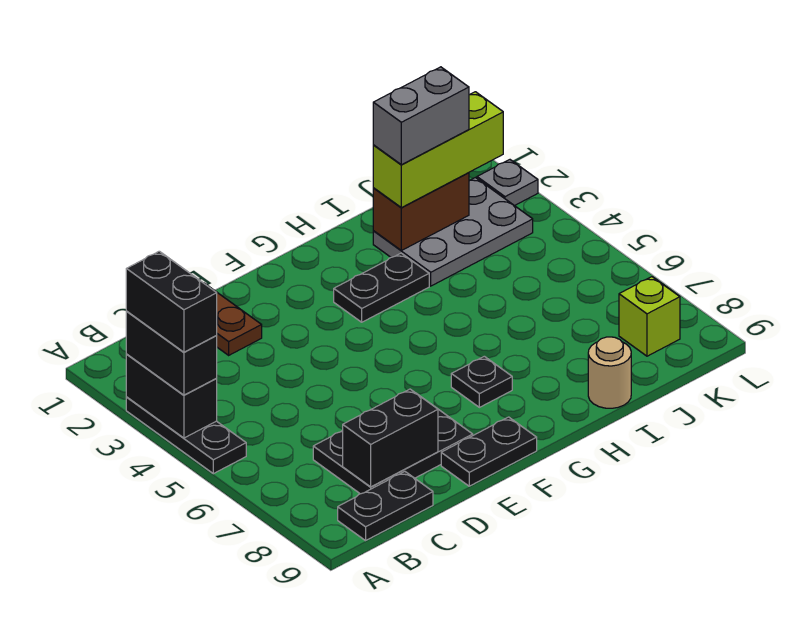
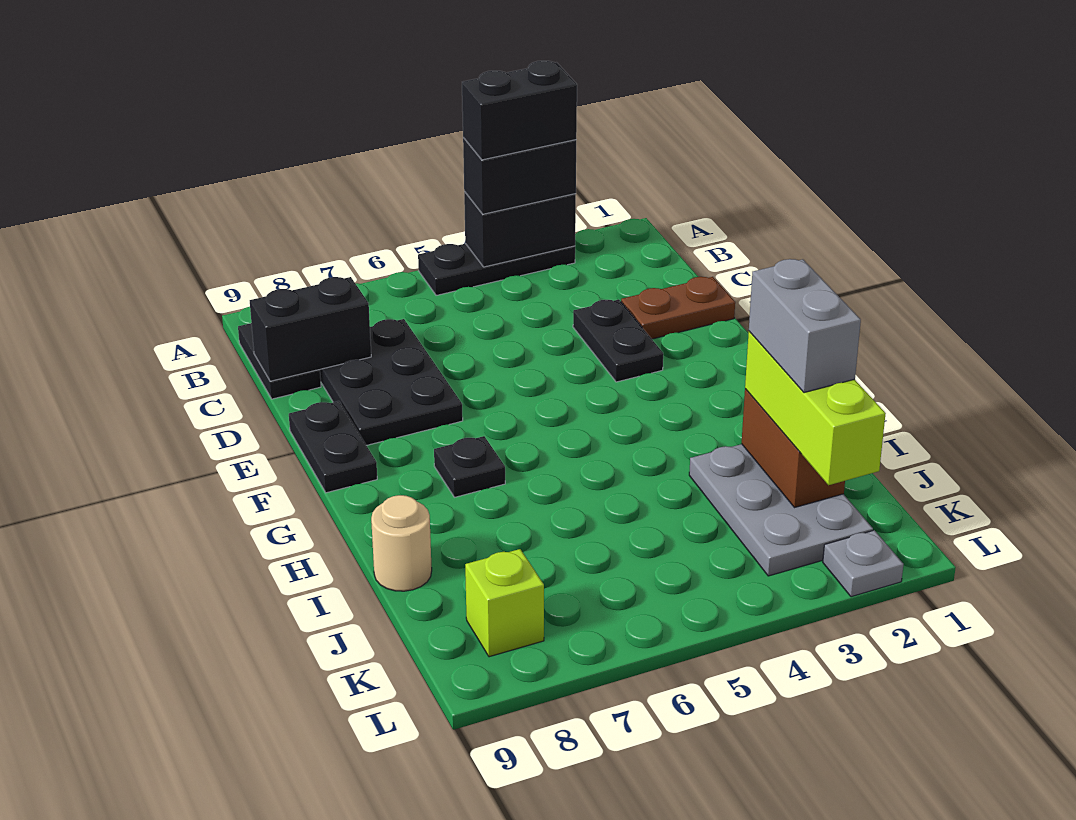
black 1x2 brick [343,389,438,487] -> black 1x2 brick turned to [250,277,371,381]
black 1x2 plate [334,253,429,322] -> black 1x2 plate moved to [573,299,663,382]

